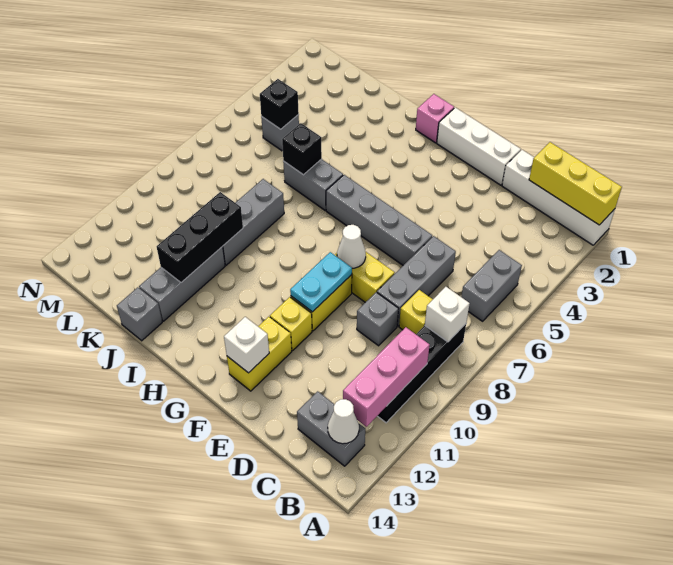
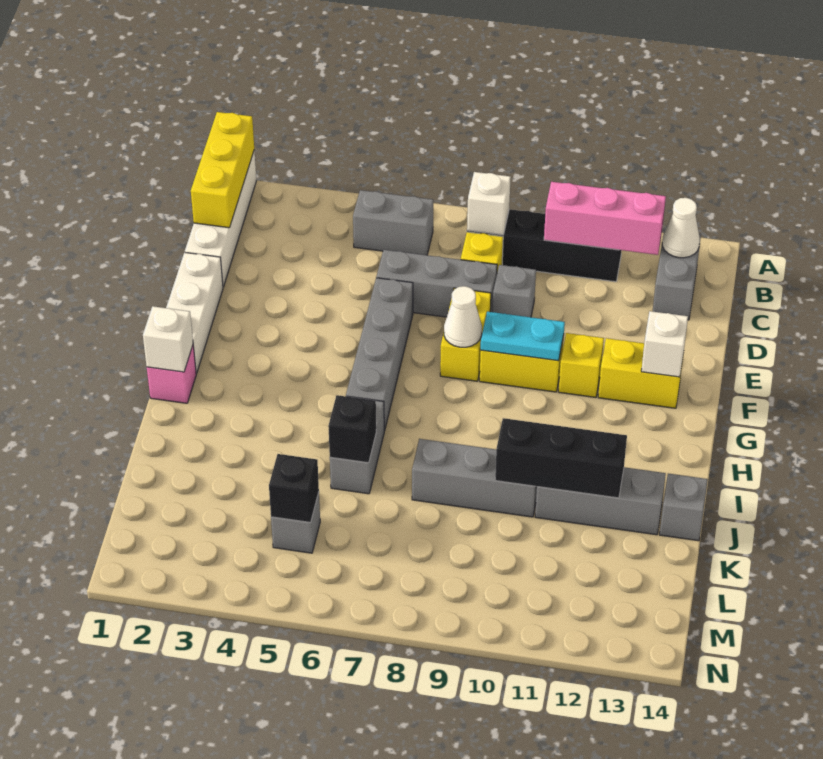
none -> white 1x1 brick [143,306,193,372]

